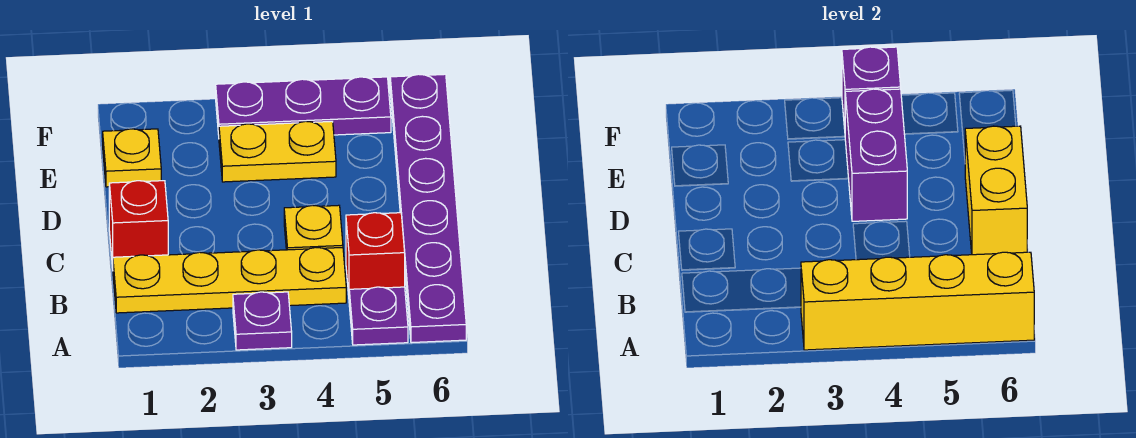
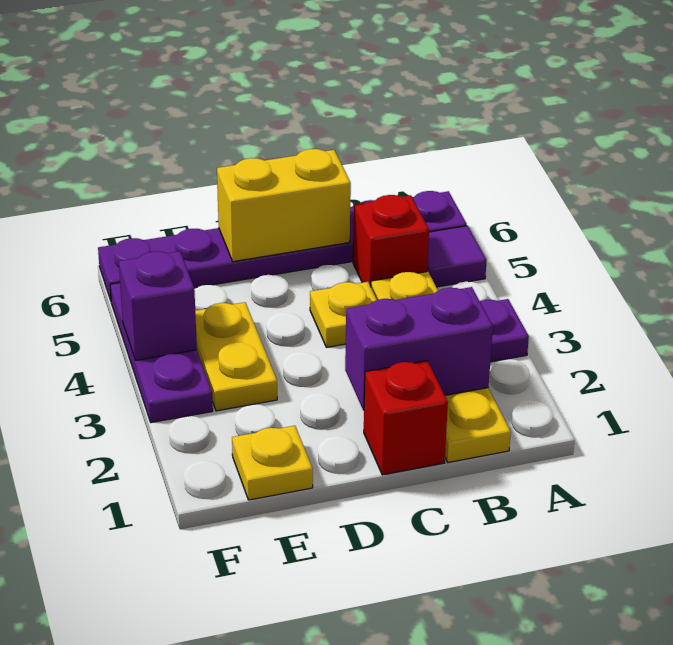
yellow 1x4 brick [801,252,1034,350] -> none
purple 1x1 plate [349,287,408,345] -> purple 1x1 tile [427,226,487,287]
purple 1x2 brick [845,89,907,221] -> purple 1x2 brick moved to [345,287,493,410]

